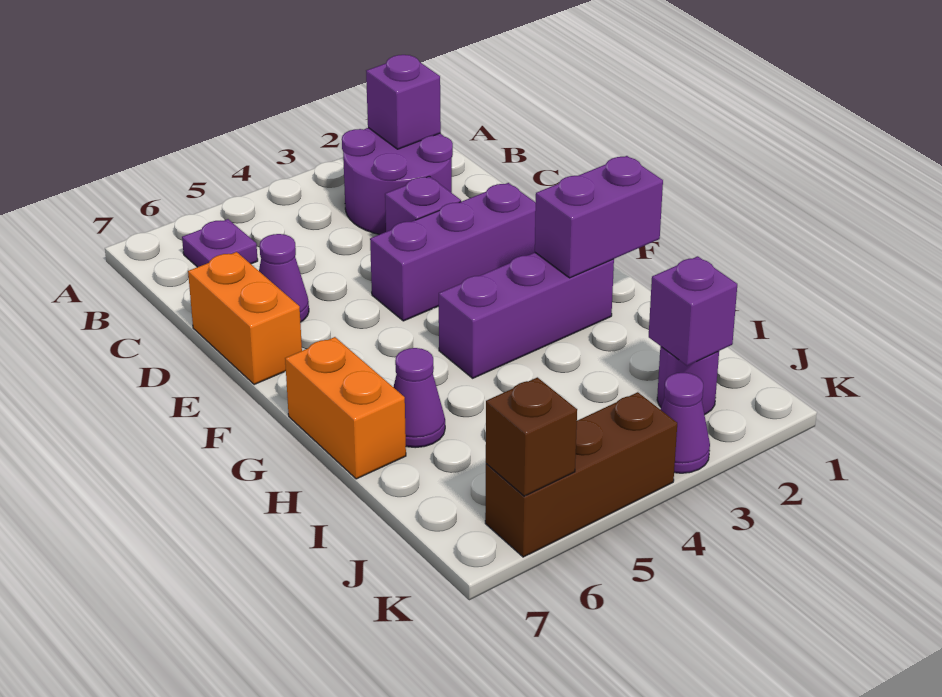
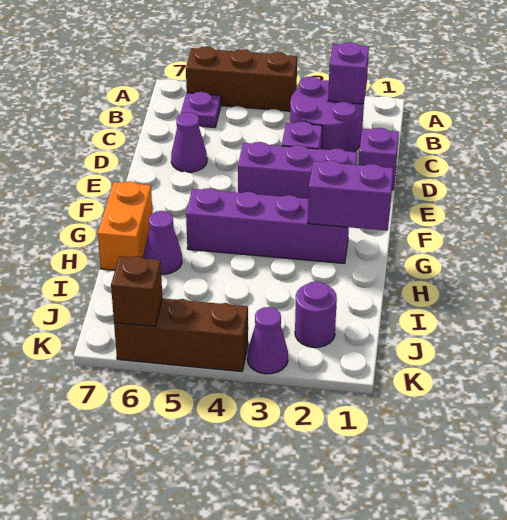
none -> brown 1x3 brick [186,47,297,111]
orange 1x2 brick [188,252,302,385] -> none
purple 1x3 brick [439,253,614,378] -> purple 1x4 brick [186,188,349,264]
purple 1x1 brick [649,256,737,366] -> purple 1x1 brick moved to [358,128,399,190]

